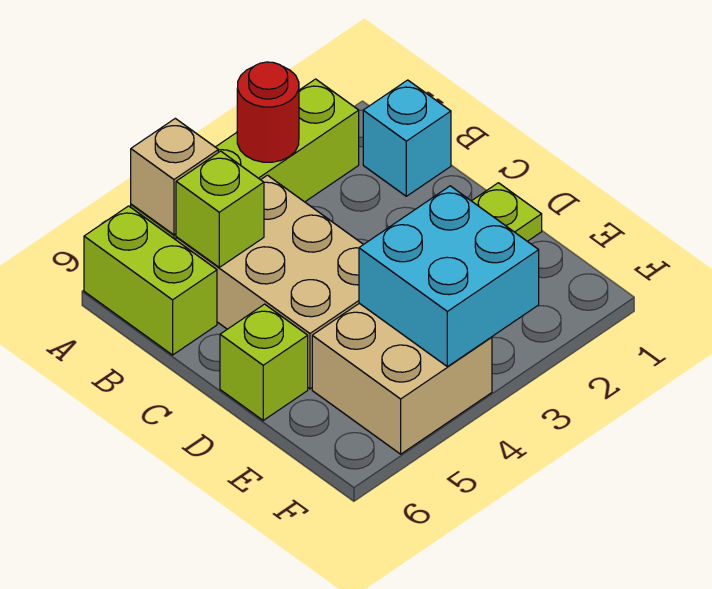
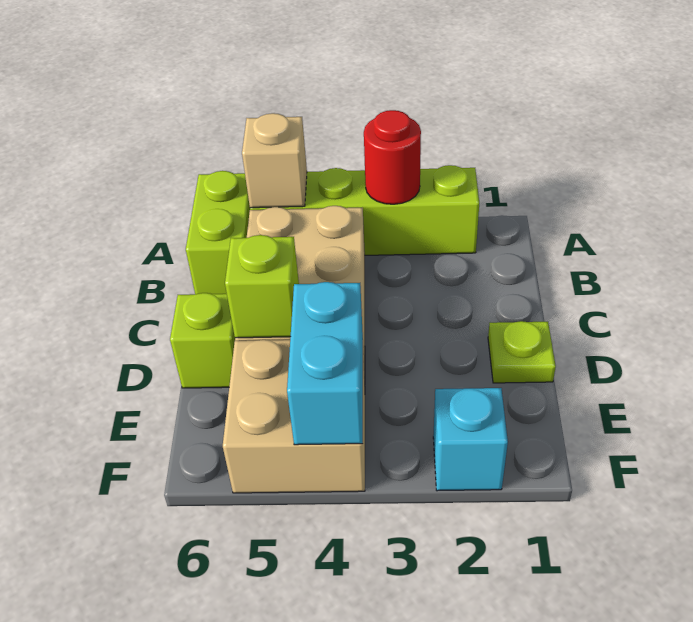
cyan 1x1 brick [363,80,451,196] -> cyan 1x1 brick moved to [433,388,508,491]
lime 1x1 brick [176,151,264,267] -> lime 1x1 brick moved to [225,235,299,338]
cyan 2x2 brick [359,186,539,367] -> cyan 1x2 brick [287,282,363,445]

